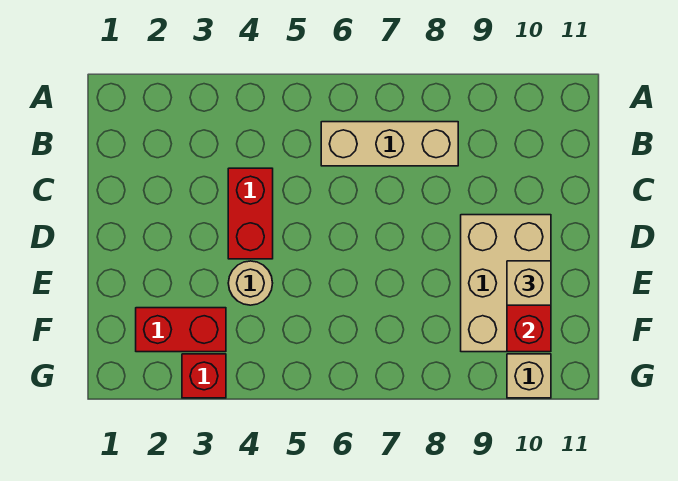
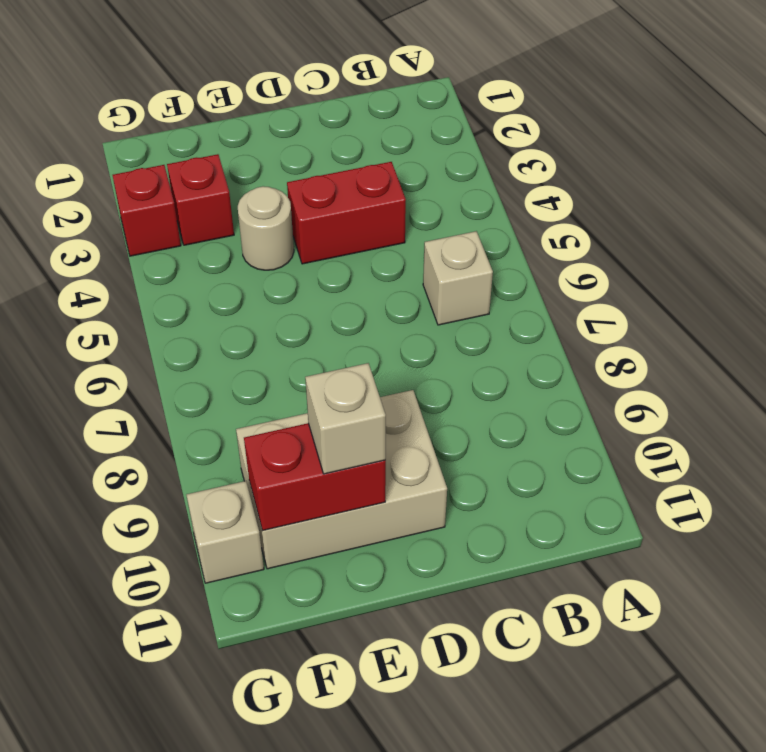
tan 1x3 brick [321,122,458,166] -> tan 1x1 brick [423,231,493,325]
red 1x2 brick [136,308,226,352] -> red 1x1 brick [167,154,234,245]

